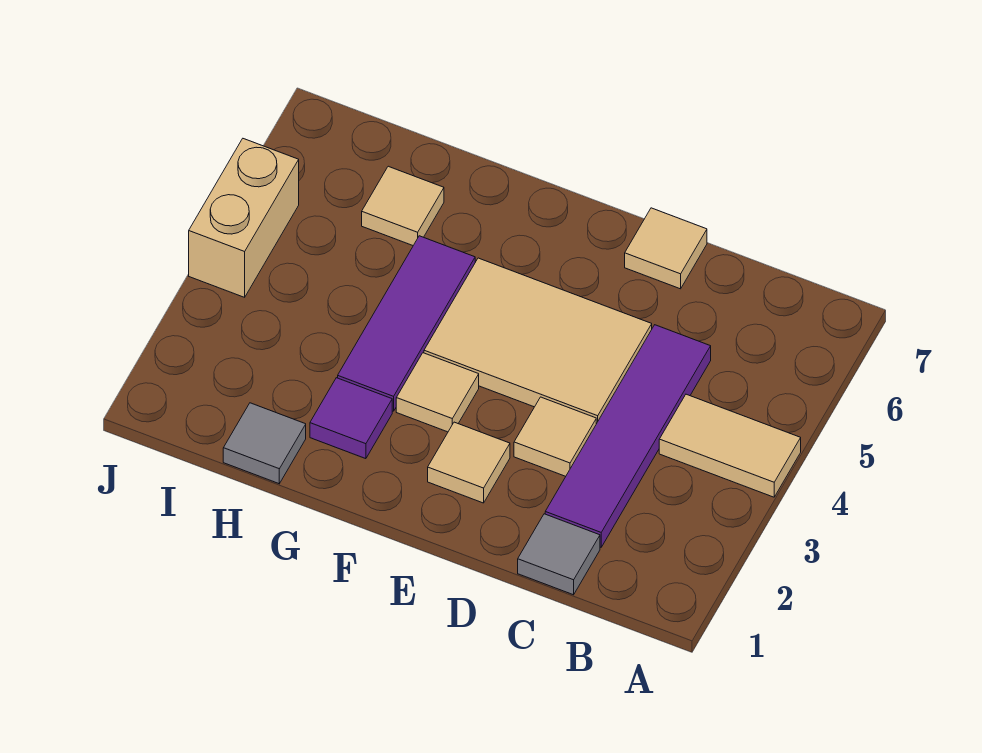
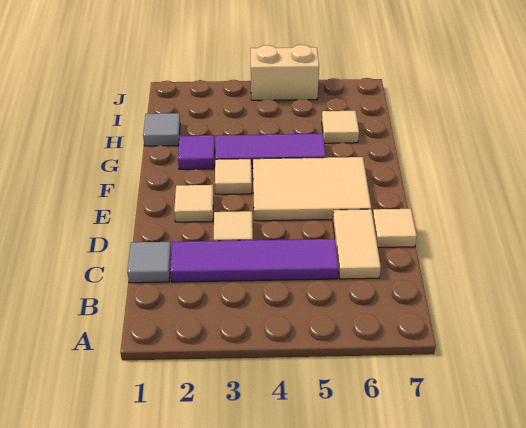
tan 1x2 tile [659,394,801,497] -> tan 1x2 tile moved to [333,209,381,279]
tan 2x3 tile [424,258,652,424] -> tan 2x3 tile turned to [253,157,371,221]

